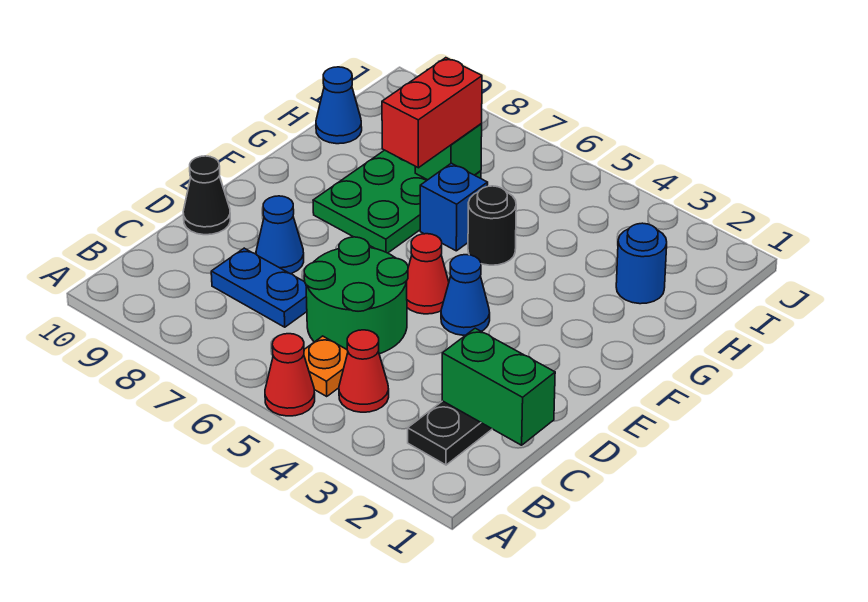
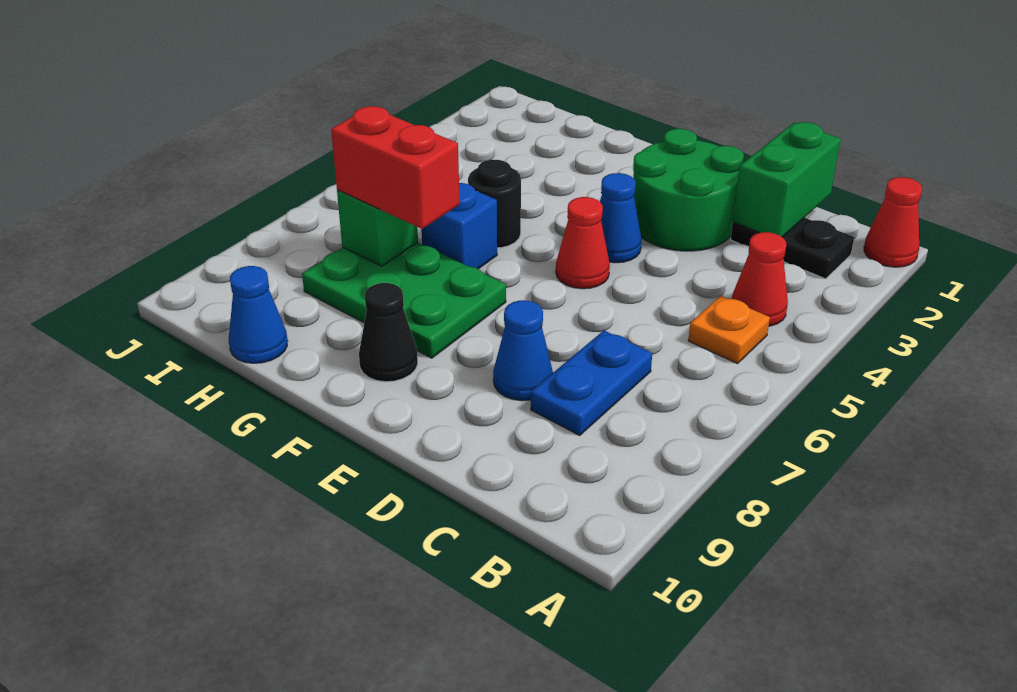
red 1x1 cone [265,334,315,416] -> red 1x1 cone moved to [864,177,922,267]
green 2x2 round brick [304,237,408,354] -> green 2x2 round brick moved to [633,129,744,251]
black 1x1 cone [183,156,230,235] -> black 1x1 cone moved to [359,283,418,382]
blue 1x1 round brick [616,223,667,304] -> none

